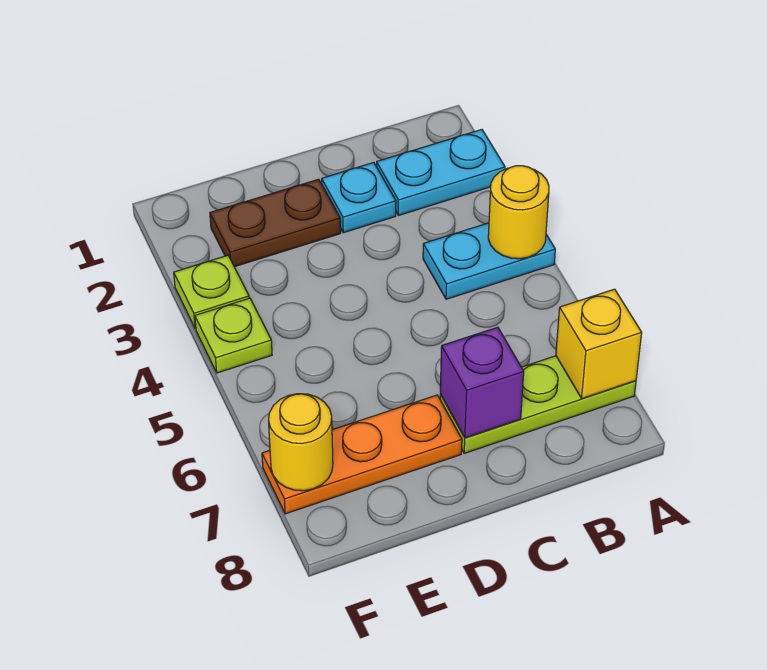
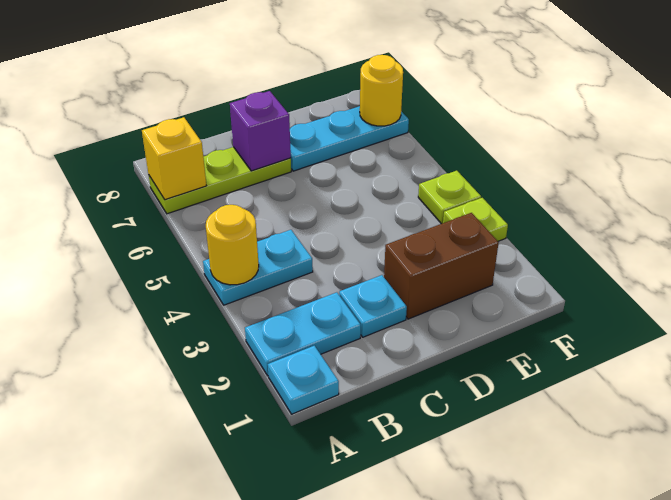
none -> cyan 1x1 plate [268,346,339,414]
brown 1x2 plate [210,179,341,267] -> brown 1x2 brick [384,213,499,319]
orange 1x3 plate [262,395,462,514] -> cyan 1x3 plate [290,106,409,171]

